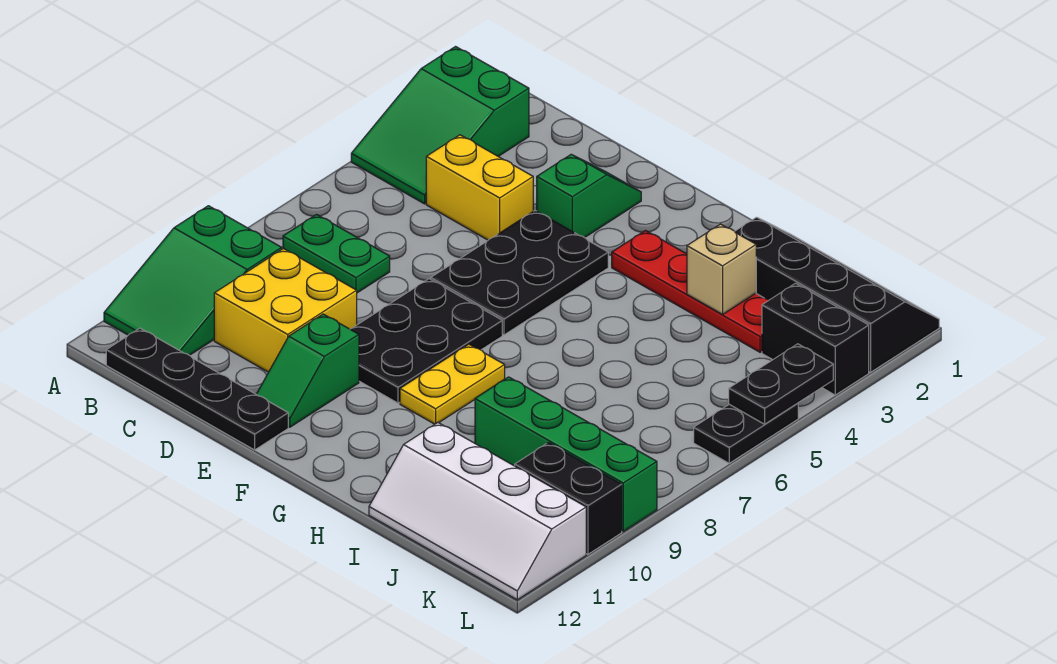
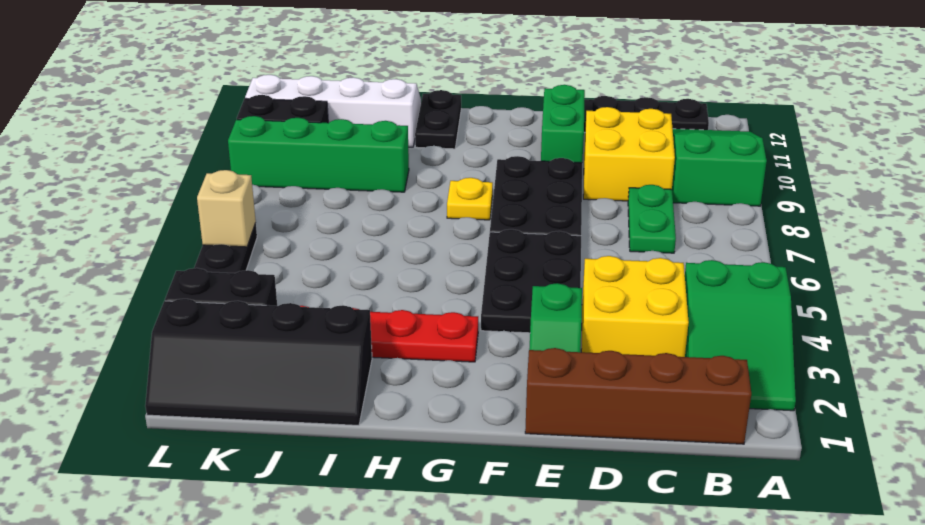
green 2x3 slope [351,47,529,204] -> green 2x3 slope turned to [685,260,796,411]
none -> brown 1x4 brick [525,348,751,444]
green 1x2 plate [283,215,390,293] -> green 1x2 plate turned to [628,185,676,253]
yellow 1x2 brick [426,135,533,240] -> yellow 2x2 brick [581,256,689,357]
green 1x2 slope [256,314,359,427] -> green 1x2 brick [541,85,585,163]
yellow 1x2 plate [400,344,505,424] -> yellow 1x1 plate [447,178,493,220]
tan 1x1 brick [687,224,756,314] -> tan 1x1 brick moved to [197,170,256,247]
black 1x2 plate [729,344,833,424] -> black 1x2 plate moved to [415,90,461,149]

